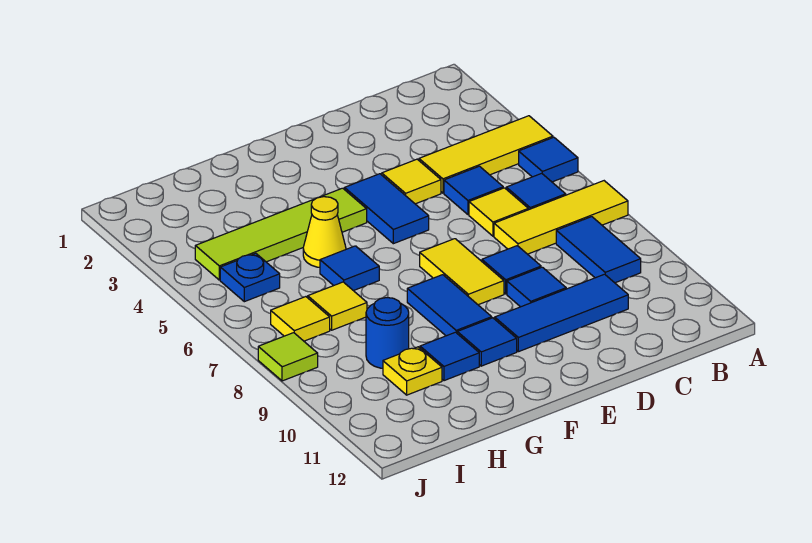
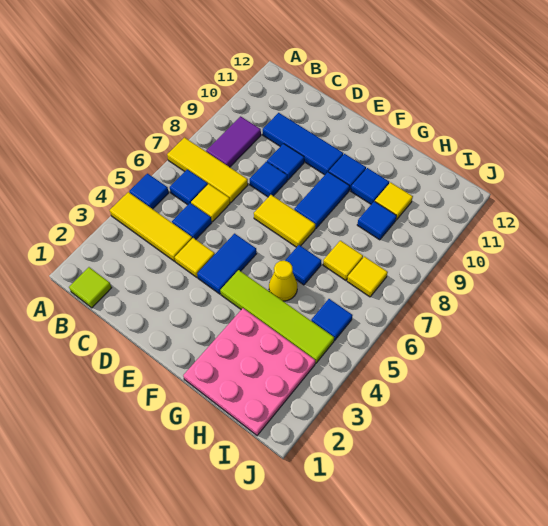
blue 1x2 tile [556,217,641,283] -> purple 1x2 tile [206,116,261,167]
yellow 1x2 tile [420,239,504,305] -> yellow 1x2 tile turned to [254,195,315,247]
none -> pink 3x3 plate [183,308,315,435]
blue 1x1 round brick [366,298,409,368] -> blue 1x1 tile [357,201,397,240]
yellow 1x1 plate [383,347,442,395] -> yellow 1x1 tile [375,182,413,220]
blue 1x1 plate [220,253,280,302] -> blue 1x1 tile [311,299,353,341]
lime 1x1 tile [258,333,318,381] -> lime 1x1 tile moved to [69,267,112,308]

